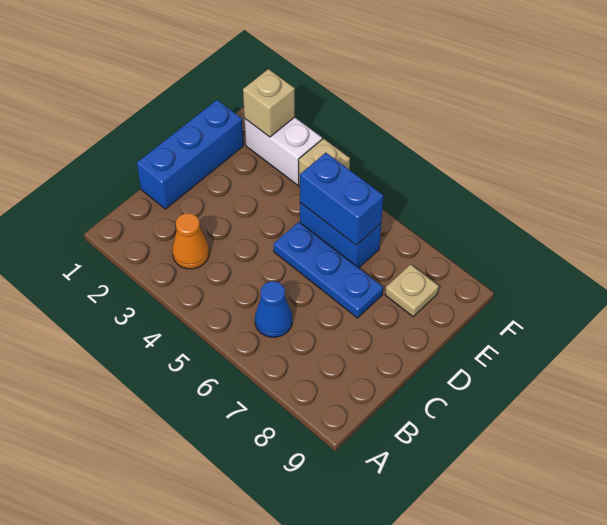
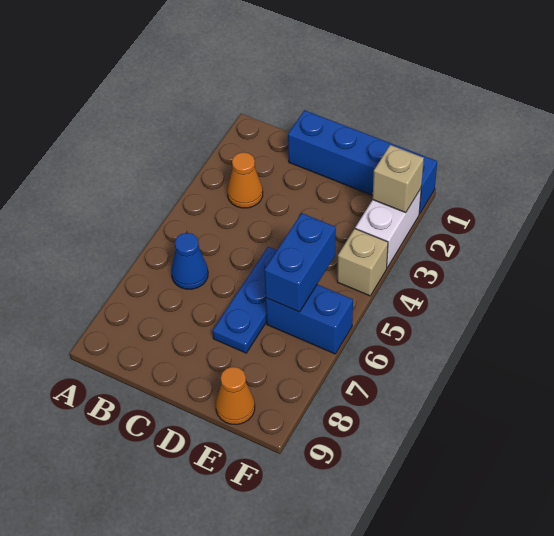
blue 1x3 brick [137,100,243,209] -> blue 1x4 brick [288,110,437,214]
blue 1x2 brick [300,203,381,268] -> blue 1x2 brick turned to [266,284,353,354]
tan 1x1 plate [385,264,439,317] -> none
none -> orange 1x1 cone [216,367,255,424]

